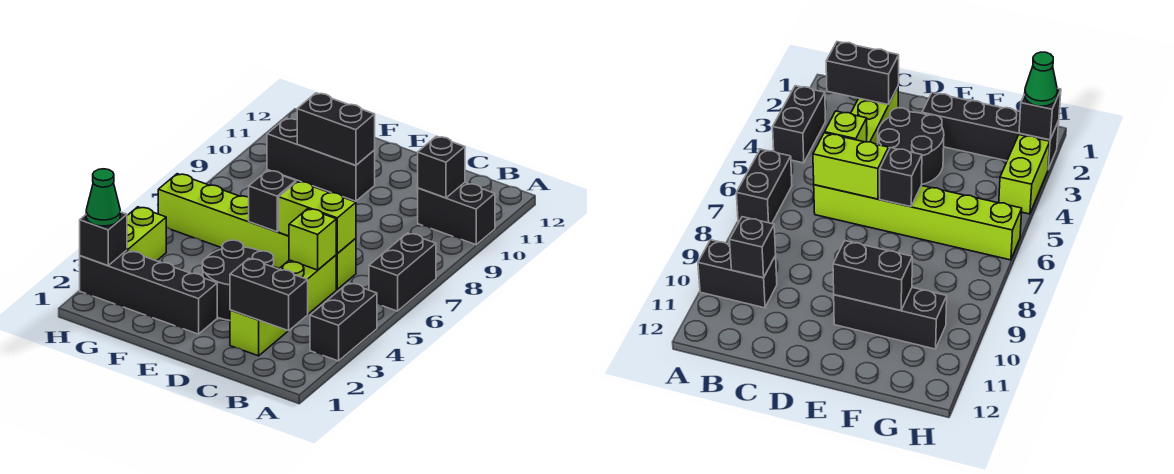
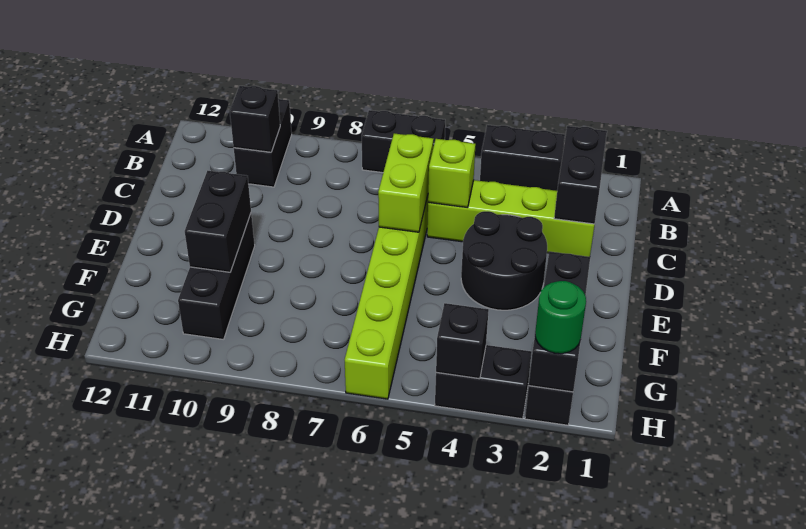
black 1x1 brick [249,170,296,232] -> black 1x1 brick moved to [436,303,489,379]
green 1x1 cone [86,169,120,226] -> green 1x1 round brick [535,281,586,354]
lime 1x2 brick [127,207,166,261] -> black 1x2 brick [435,345,532,419]

